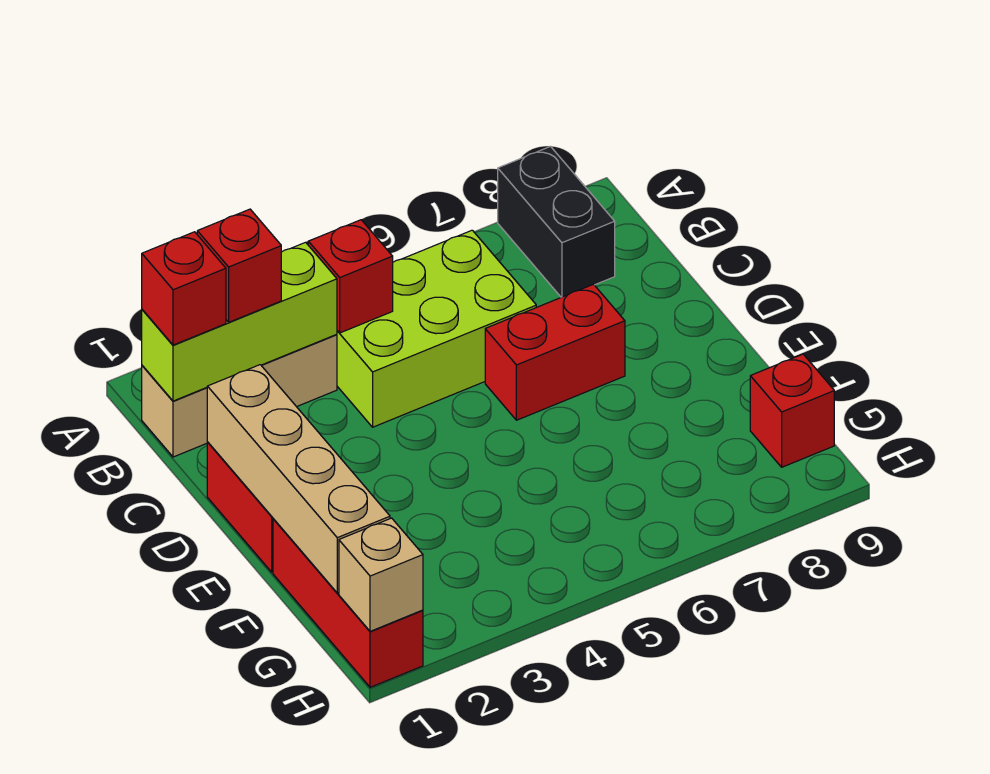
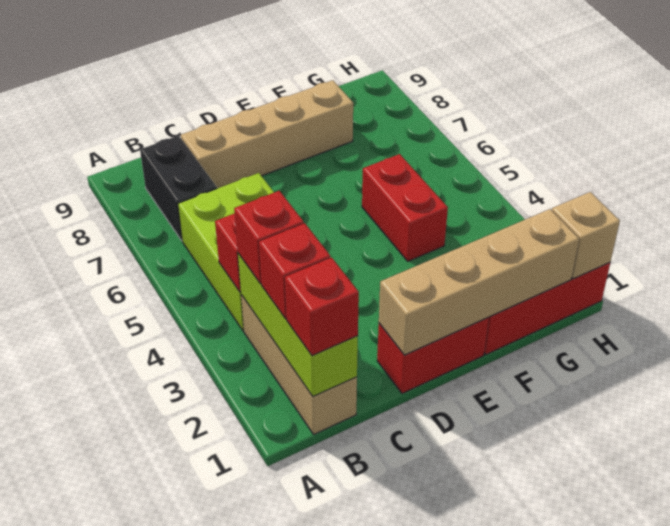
black 1x2 brick [498,147,615,297] -> black 1x2 brick turned to [140,135,217,241]
none -> tan 1x4 brick [181,80,353,188]
red 1x2 brick [485,284,625,420] -> red 1x2 brick moved to [362,154,448,261]
red 1x1 brick [750,354,834,467] -> red 1x1 brick moved to [234,191,304,284]

